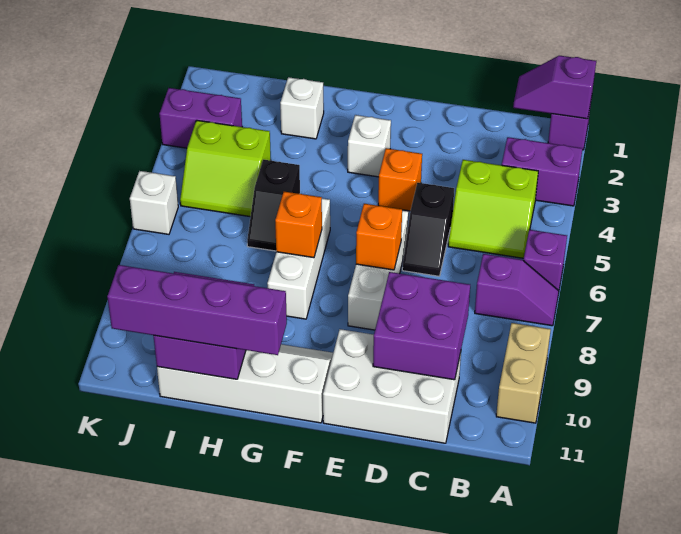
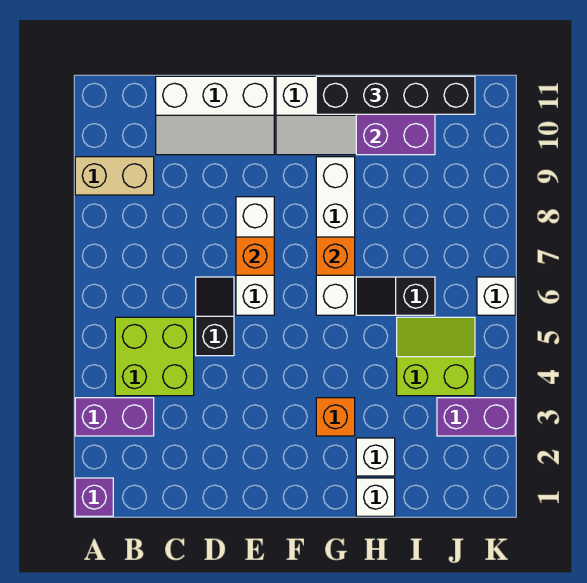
purple 1x2 slope [513,56,596,119] -> none
purple 1x1 brick [523,230,567,290] -> none
purple 1x2 slope [475,254,559,326] -> none
tan 1x2 brick [496,323,551,423] -> tan 1x2 brick turned to [75,157,154,195]
lime 2x2 slope [448,160,538,258] -> lime 2x2 brick [115,317,194,396]
purple 2x2 brick [373,272,470,380] -> none
white 2x3 brick [323,329,461,443] -> white 2x3 slope [156,76,274,155]
orange 1x1 brick [378,148,422,211] -> orange 1x1 brick moved to [316,398,355,436]
white 1x1 brick [348,115,391,177] -> white 1x1 brick moved to [356,478,395,516]
white 1x3 brick [267,198,330,319] -> white 1x4 brick [316,157,355,315]
purple 1x4 brick [107,265,287,355] -> black 1x4 brick [316,76,475,114]
black 1x2 slope [247,160,300,251] -> black 1x2 slope turned to [356,277,435,315]

